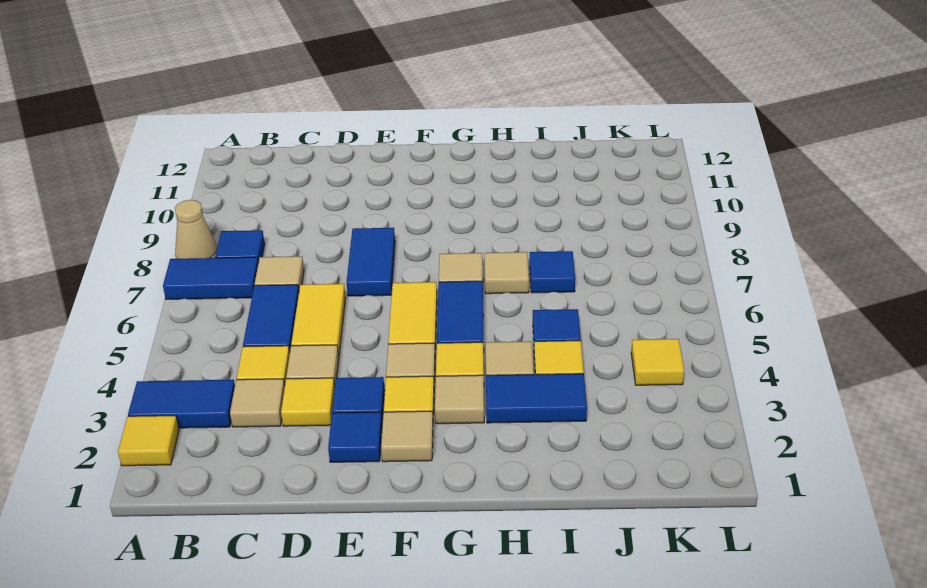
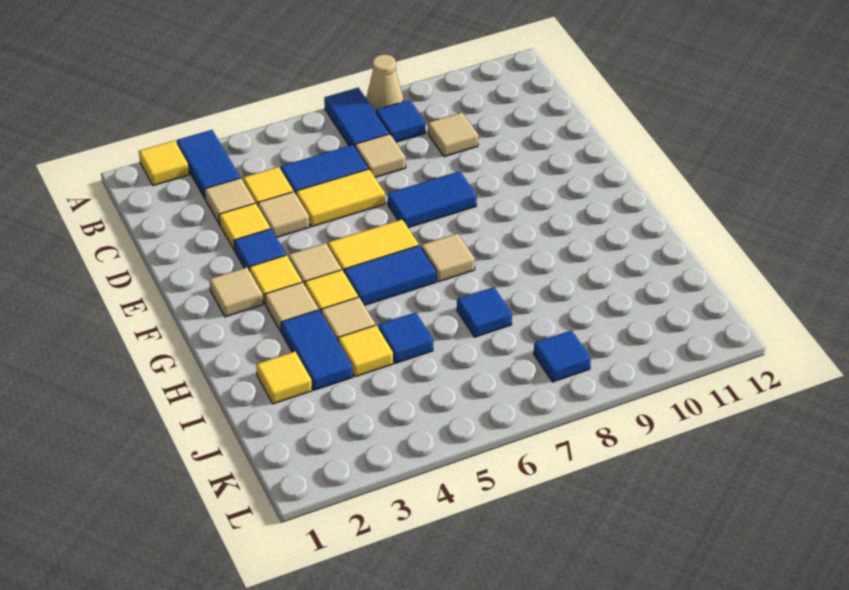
blue 1x1 tile [328,412,382,462] -> blue 1x1 tile moved to [534,330,591,382]
tan 1x1 tile [485,252,529,294] -> tan 1x1 tile moved to [428,113,478,157]
yellow 1x1 tile [631,339,684,385] -> yellow 1x1 tile moved to [256,352,312,404]

